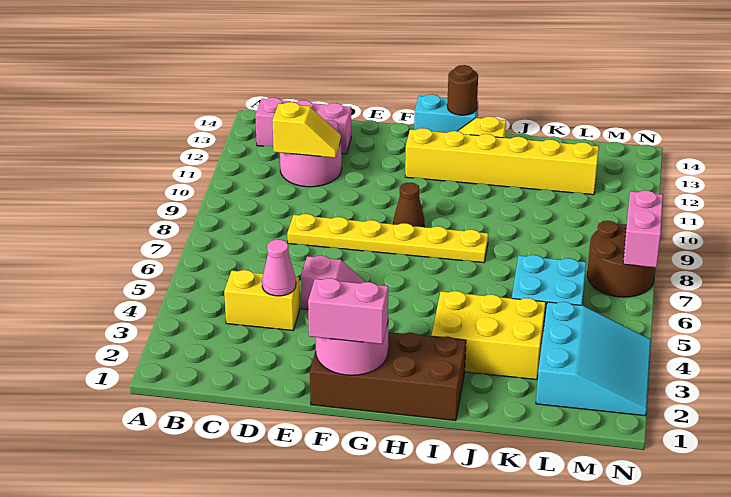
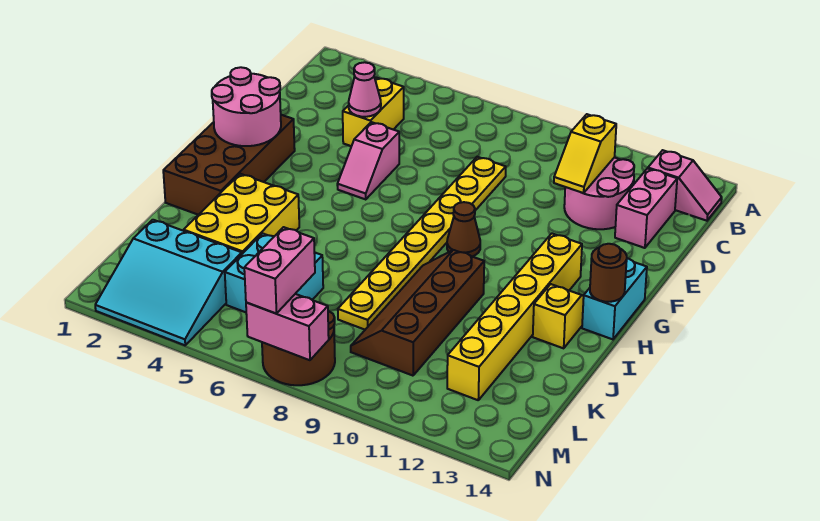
yellow 1x6 plate [287,214,488,263] -> yellow 1x8 plate [338,157,506,330]
pink 1x2 brick [308,278,388,344] -> pink 1x2 brick moved to [244,227,315,314]
none -> brown 2x4 slope [351,250,484,376]

